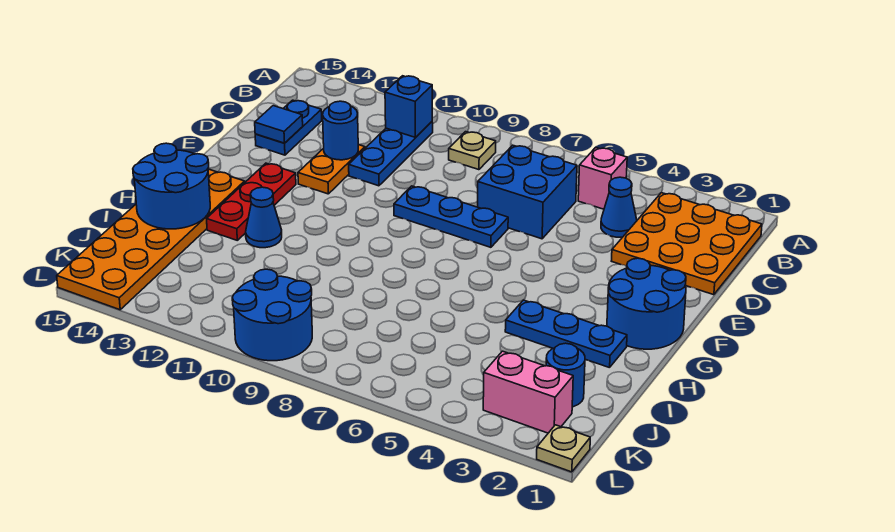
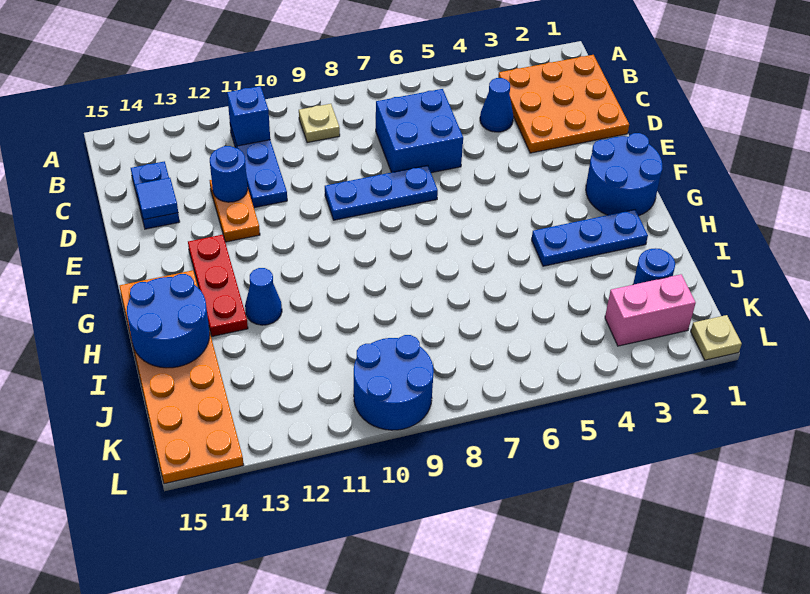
pink 1x1 brick [578,148,627,209] -> none

